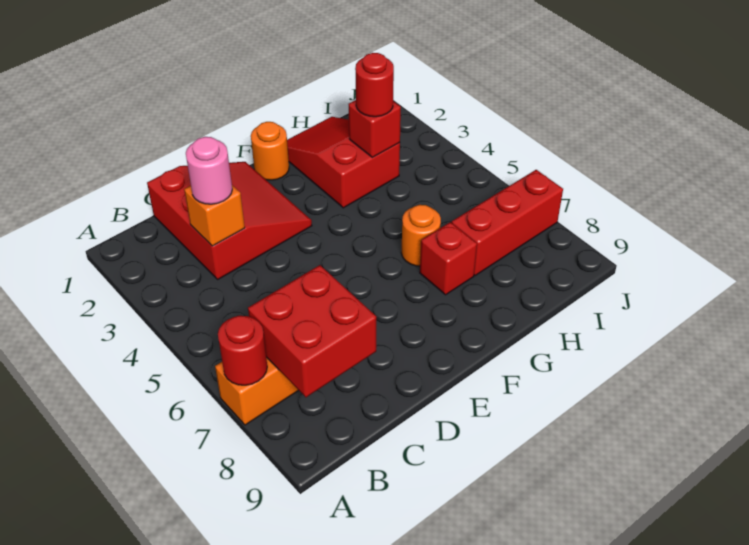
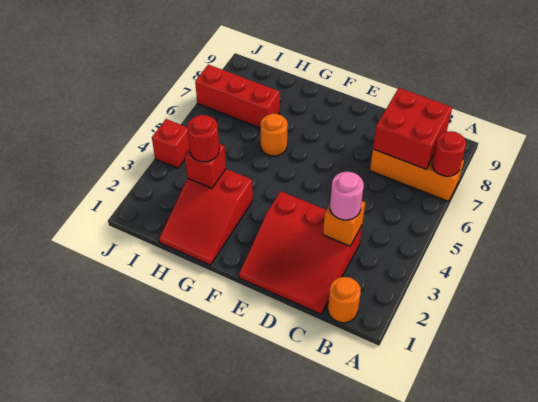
red 3x3 slope [147,162,312,279] -> red 3x3 slope turned to [239,191,362,314]
orange 1x1 round brick [251,122,289,180] -> orange 1x1 round brick moved to [328,277,361,323]
red 1x1 brick [420,222,477,295] -> red 1x1 brick moved to [152,119,190,168]

